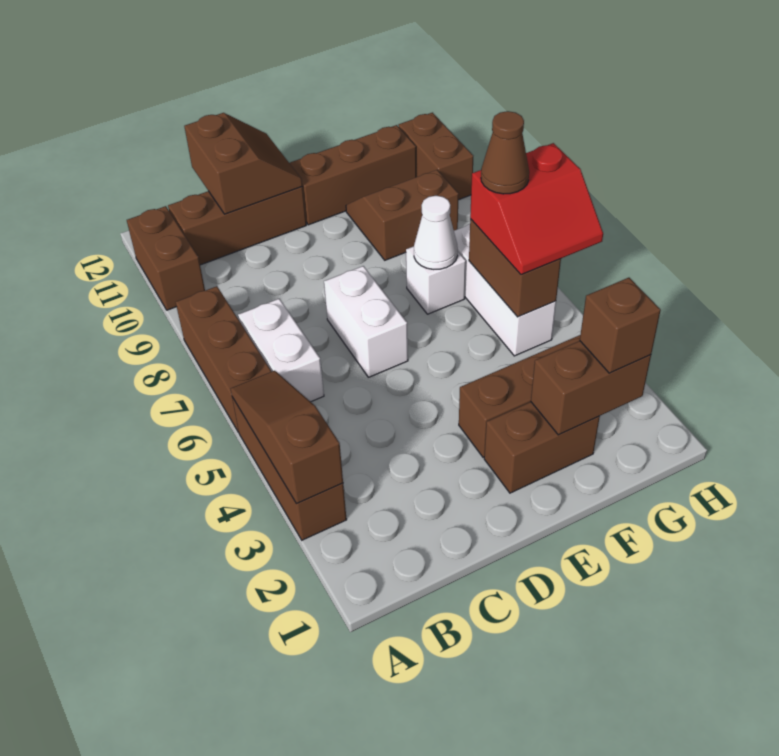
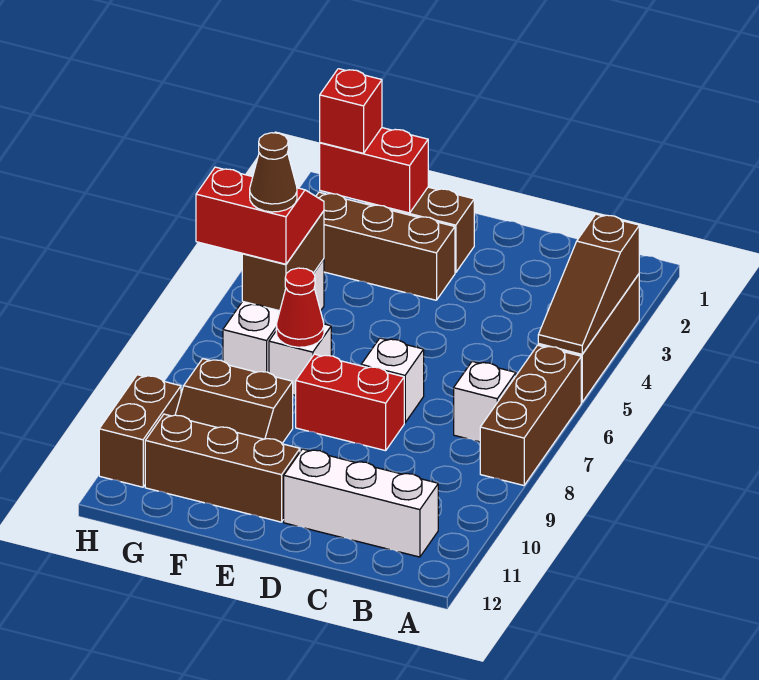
brown 1x2 brick [127,206,205,310] -> none
white 1x2 brick [238,299,324,402] -> white 1x1 brick [454,361,516,442]
brown 1x3 brick [168,187,306,265] -> white 1x3 brick [284,449,438,557]
brown 2x2 slope [184,113,302,214] -> none
white 1x2 brick [324,266,408,377] -> white 1x1 brick [361,338,424,423]
none -> red 1x2 brick [296,354,404,451]
brown 1x2 brick [531,341,651,435] -> red 1x2 brick [320,128,428,213]
white 1x1 cone [414,196,458,269] -> red 1x1 cone [276,268,324,347]
brown 1x1 brick [580,278,661,373] -> red 1x1 brick [320,69,382,153]

